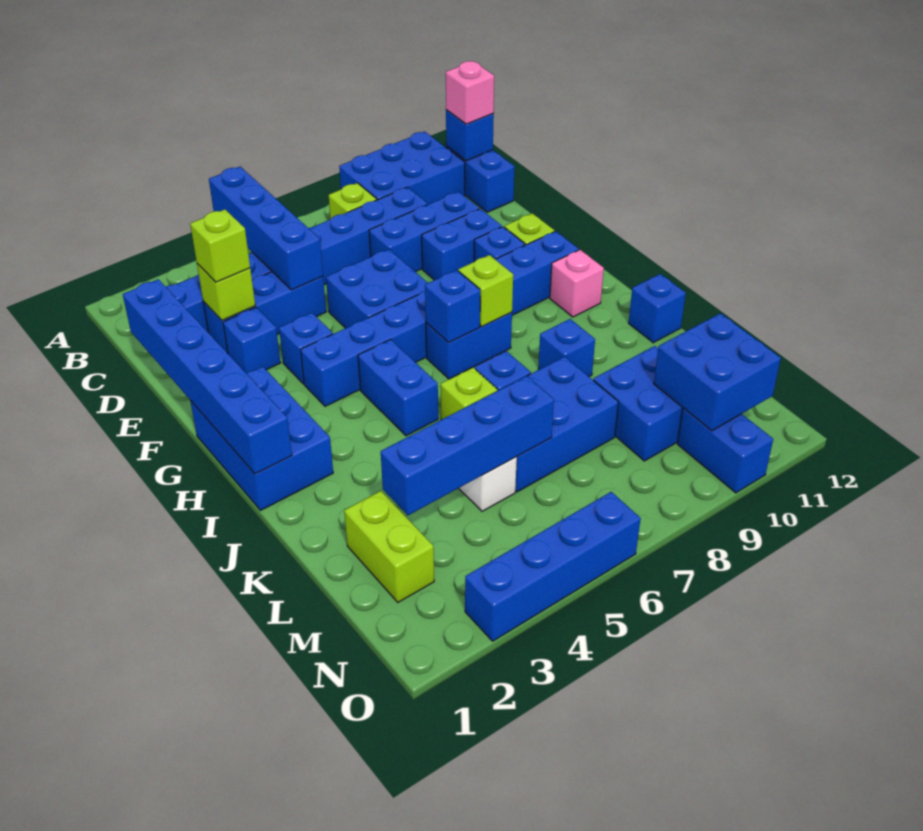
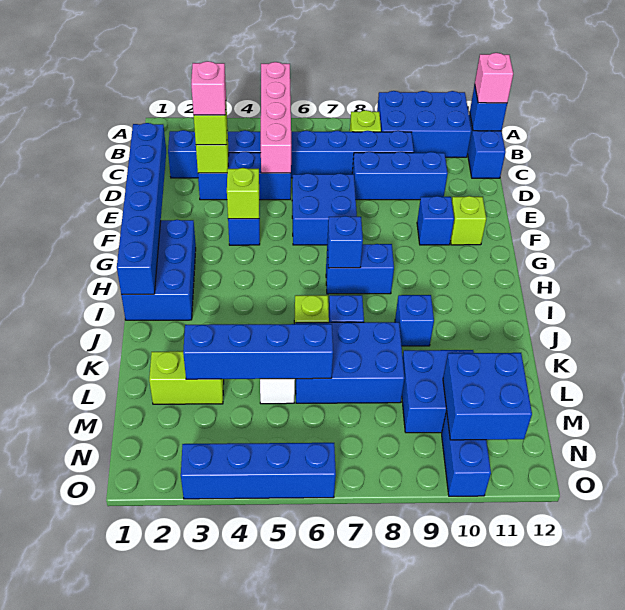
blue 1x4 brick [209,167,323,290] -> pink 1x4 brick [261,62,291,173]
blue 1x1 brick [223,307,281,373] -> none
blue 1x2 brick [422,209,502,280] -> none
blue 1x8 brick [301,231,579,406] -> none
blue 1x2 brick [358,339,438,436] -> none
lime 1x1 brick [458,255,513,327] -> lime 1x1 brick moved to [227,168,259,219]
pink 1x1 brick [550,250,604,317] -> pink 1x1 brick moved to [191,61,226,115]
blue 1x1 brick [629,274,686,343] -> none
lime 1x2 brick [344,491,434,602] -> lime 1x2 brick turned to [149,351,224,404]

